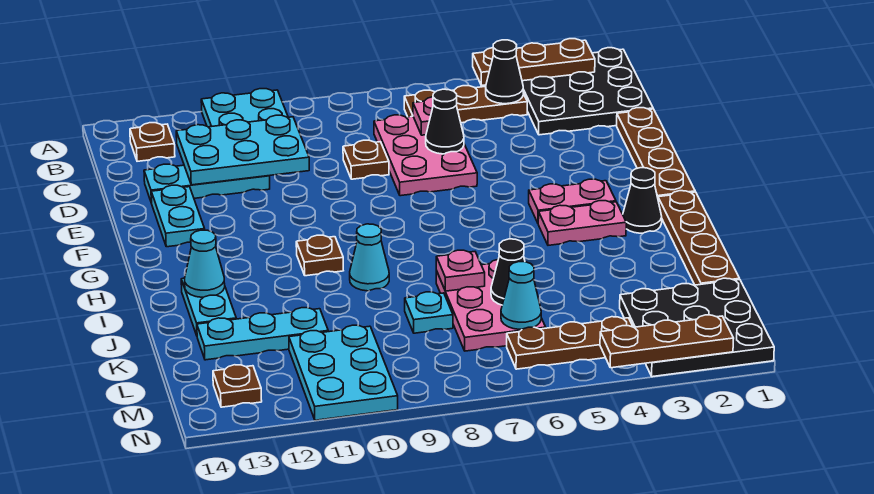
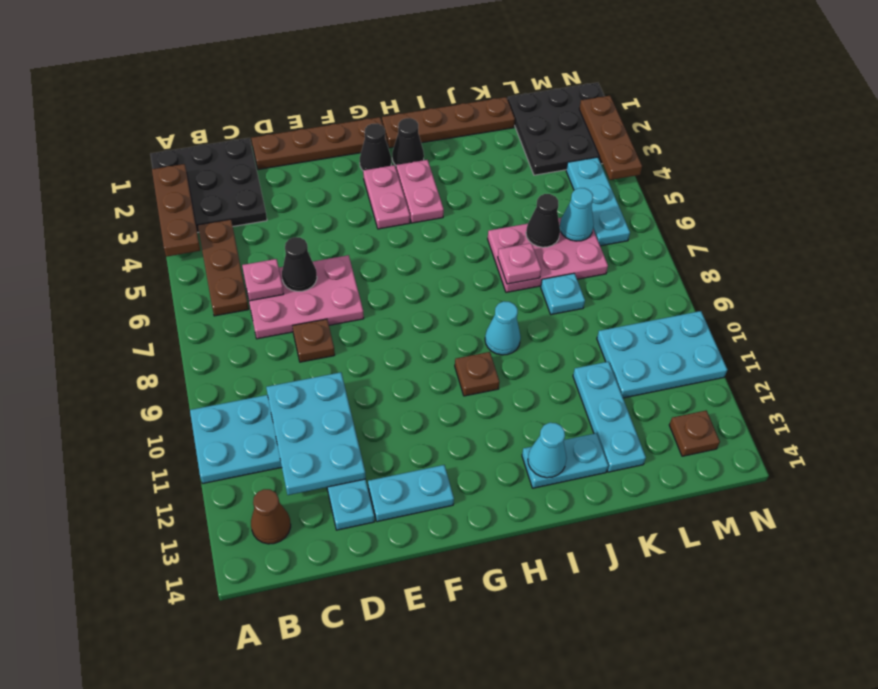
black 1x1 cone [486,40,523,104] -> black 1x1 cone moved to [360,124,391,171]
brown 1x1 plate [130,123,175,161] -> brown 1x1 cone [251,489,291,544]
brown 1x3 plate [507,317,633,369] -> cyan 1x3 plate [566,157,630,246]

